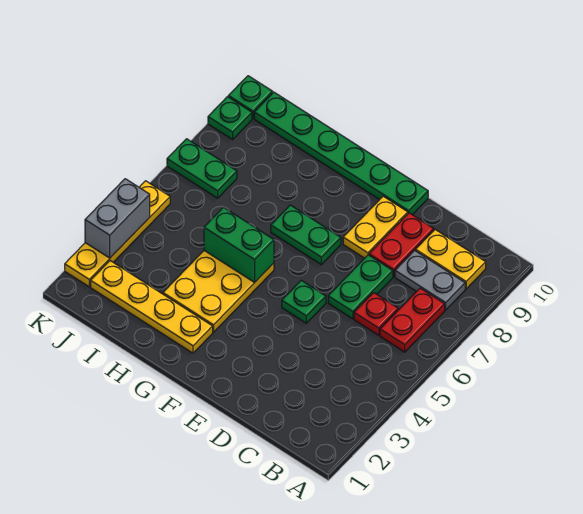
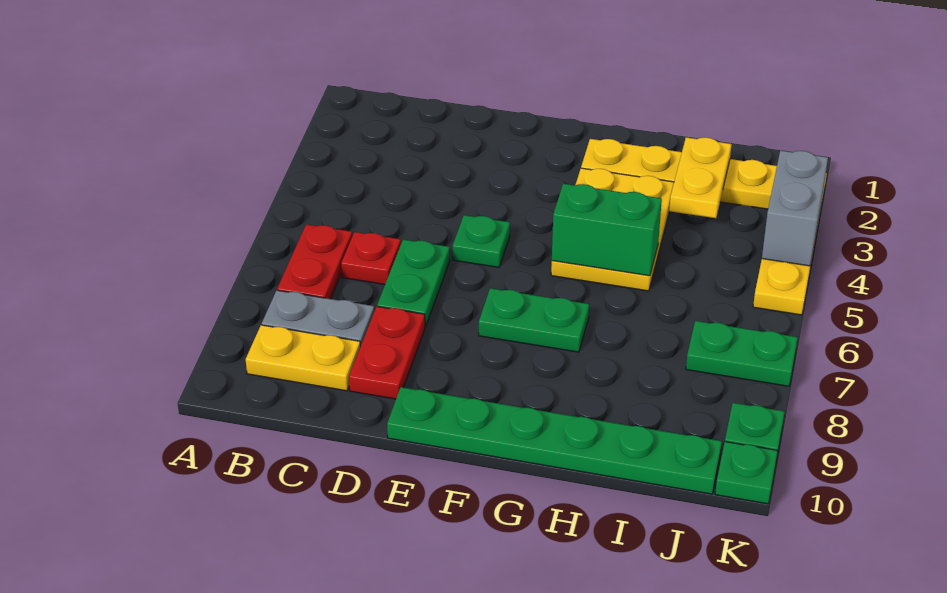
yellow 1x2 plate [343,196,408,258] -> yellow 1x2 plate moved to [669,137,732,218]

